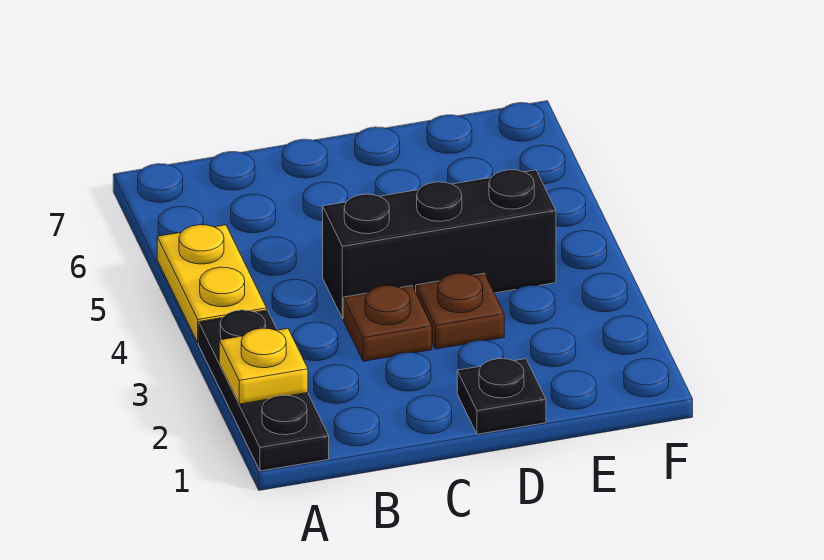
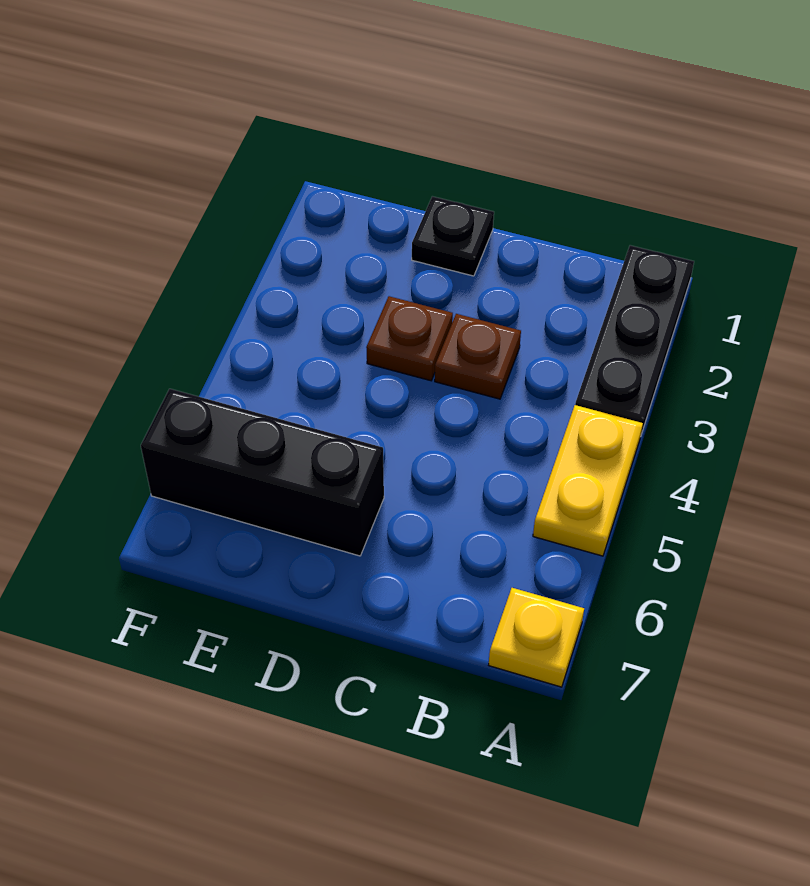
yellow 1x1 plate [219,328,308,404] -> yellow 1x1 plate moved to [489,588,584,687]
black 1x3 brick [323,170,556,319] -> black 1x3 brick moved to [141,389,384,556]

